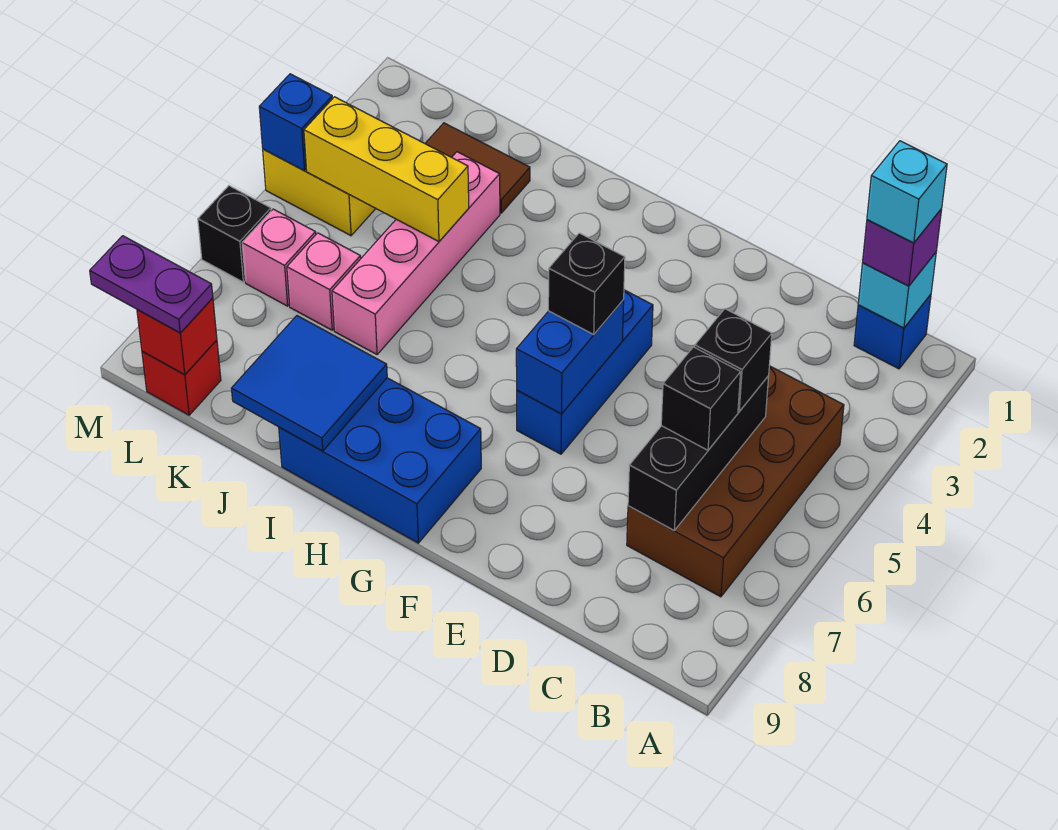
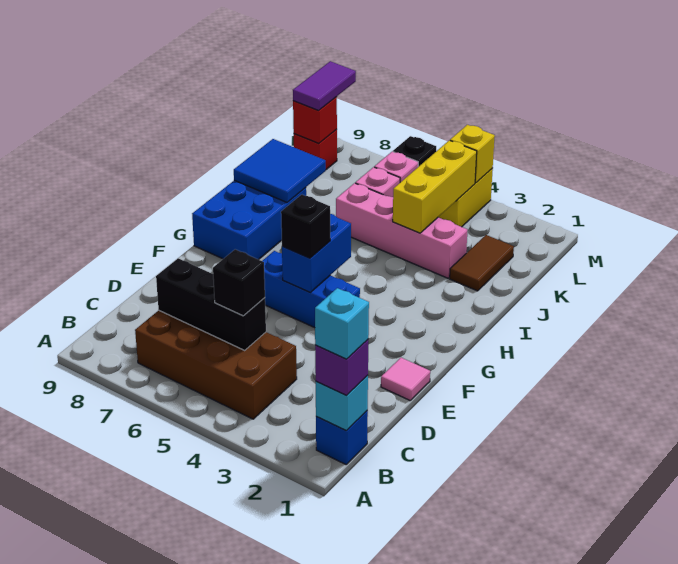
black 1x1 brick [661,347,741,450] -> none
none -> pink 1x1 tile [381,358,430,400]
blue 1x2 brick [516,300,624,414] -> blue 1x2 brick turned to [282,214,351,292]
purple 1x2 plate [90,236,213,333] -> purple 1x2 tile [293,61,356,111]
blue 1x1 brick [259,74,332,171] -> yellow 1x1 brick [450,125,495,183]

